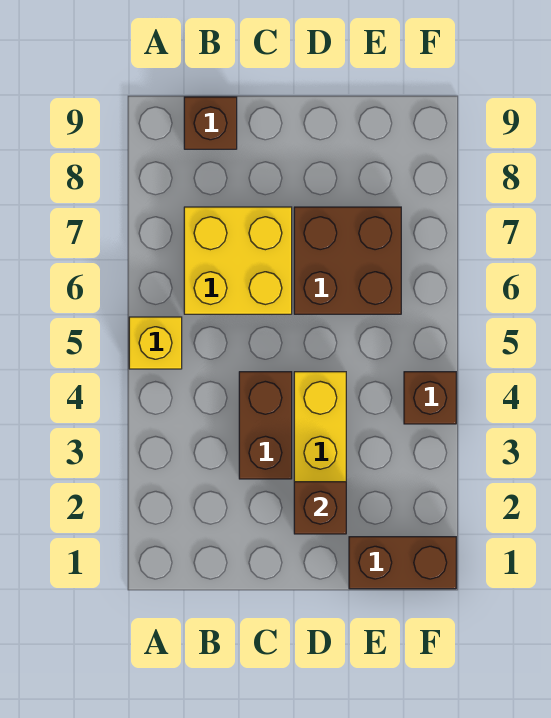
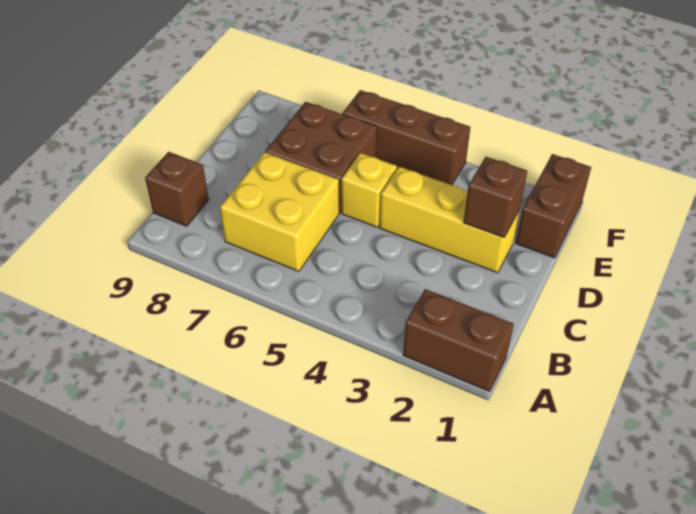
yellow 1x1 brick [129,317,182,369] -> yellow 1x1 brick moved to [341,153,397,227]
brown 1x2 brick [239,372,292,479] -> brown 1x2 brick moved to [403,289,514,392]
brown 1x1 brick [404,372,456,424] -> brown 1x3 brick [343,90,470,185]

